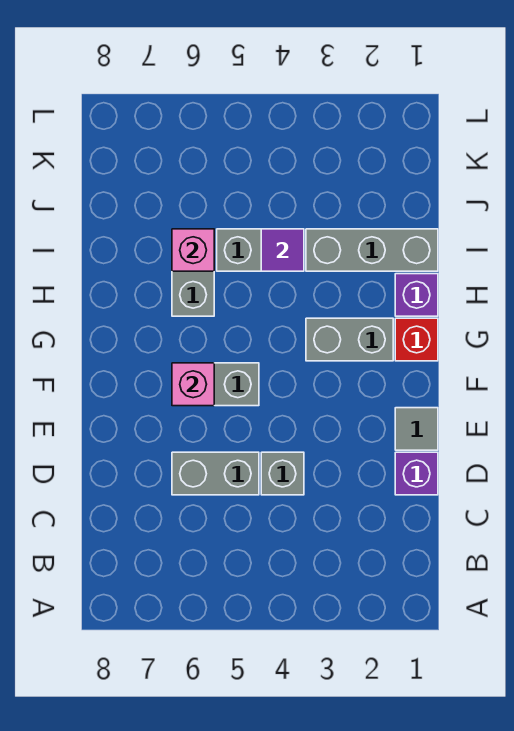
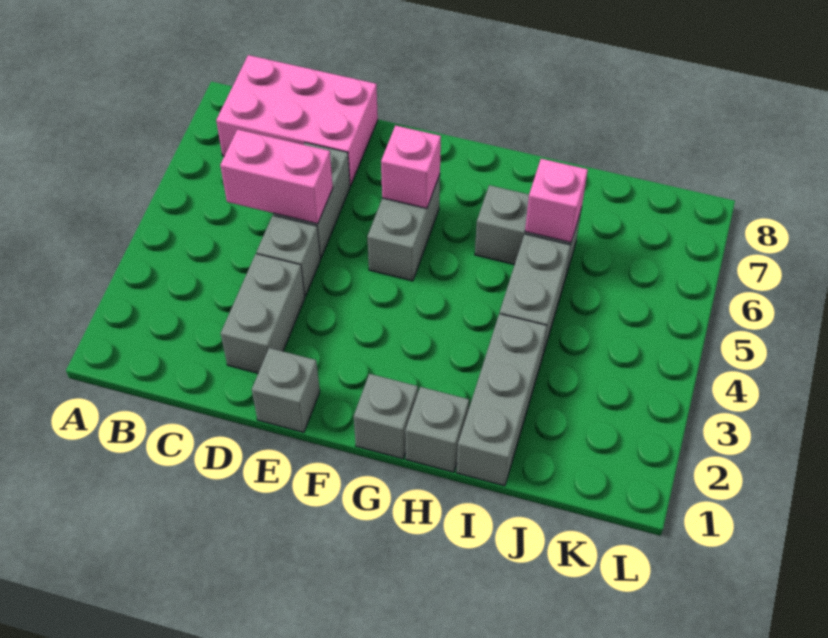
none -> pink 2x3 brick [216,55,378,186]
none -> pink 1x2 brick [220,129,333,224]
purple 1x1 brick [395,452,438,495] -> none
grey 1x1 tile [395,408,438,450] -> grey 1x1 brick [252,348,320,432]
red 1x1 brick [395,318,438,361] -> grey 1x1 brick [354,374,418,459]
grey 1x2 brick [306,318,393,361] -> grey 1x2 brick moved to [221,254,305,373]
purple 1x1 brick [395,274,438,316] -> grey 1x1 brick [405,387,469,472]
purple 1x1 tile [261,229,304,271] -> none

